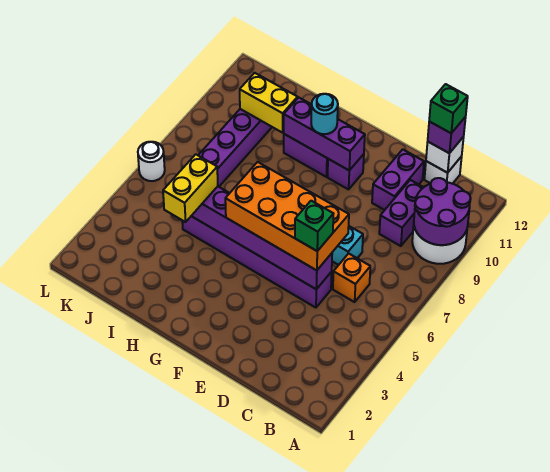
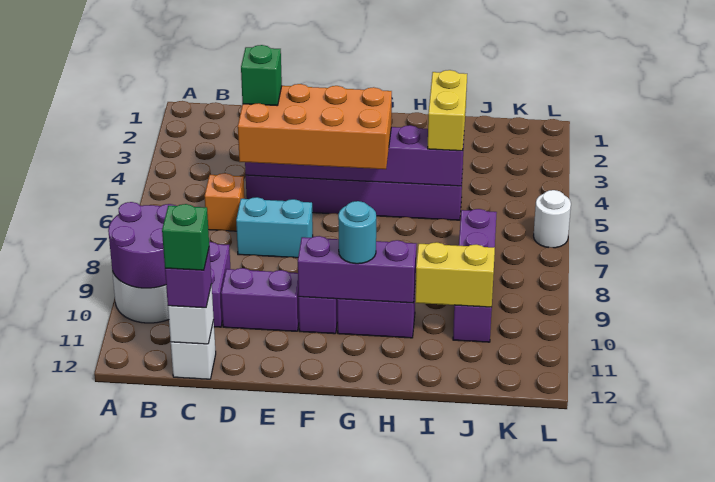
purple 1x2 brick [372,149,424,210] -> purple 1x2 brick turned to [221,268,299,331]

